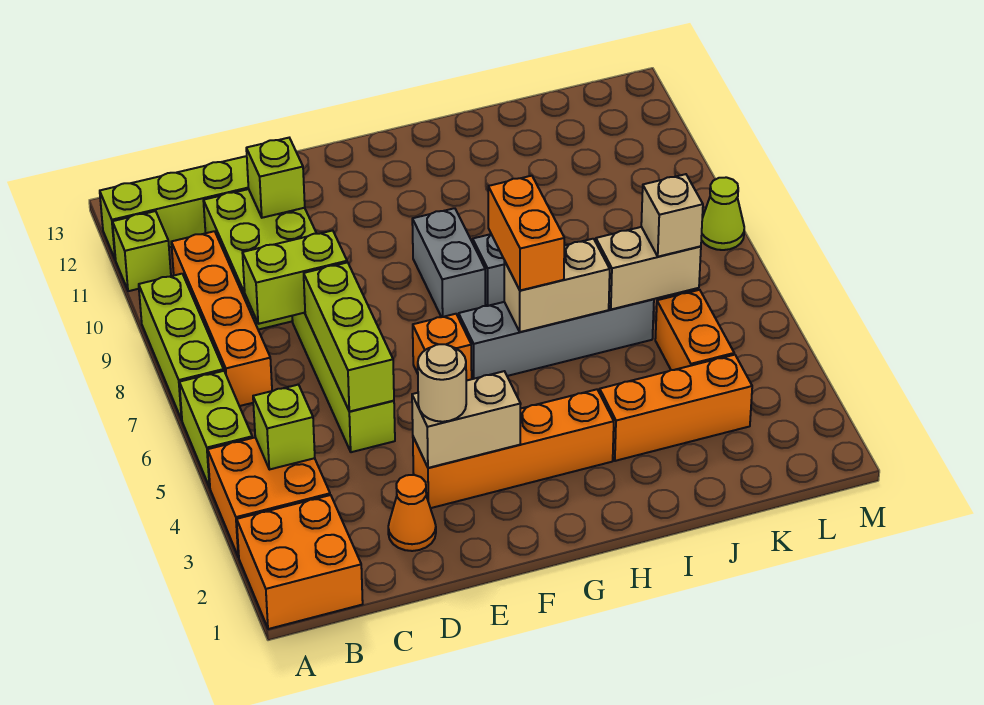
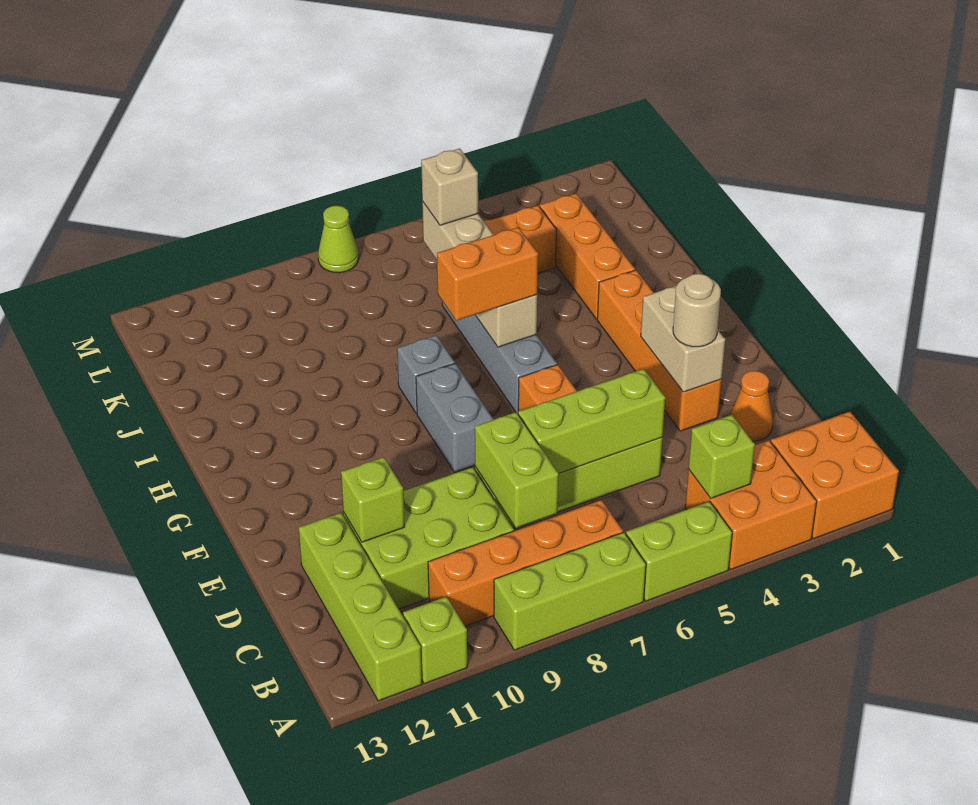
grey 1x2 brick [412,208,485,317] -> grey 1x2 brick turned to [416,363,494,473]

